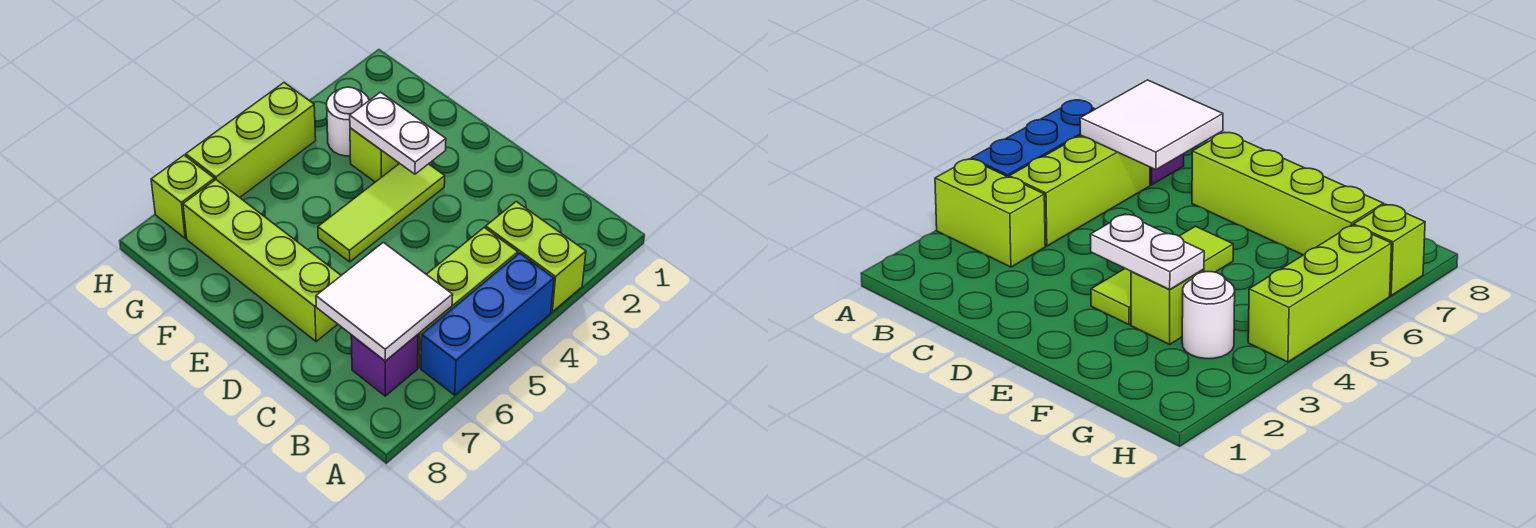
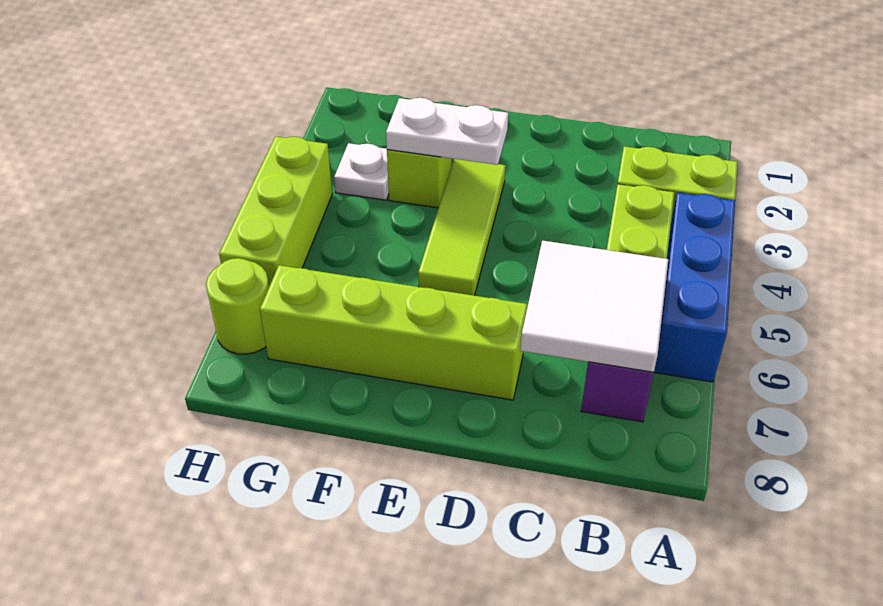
white 1x1 round brick [327,87,369,156] -> white 1x1 plate [334,143,389,200]
lime 1x1 brick [151,155,214,238] -> lime 1x1 round brick [206,258,269,354]

